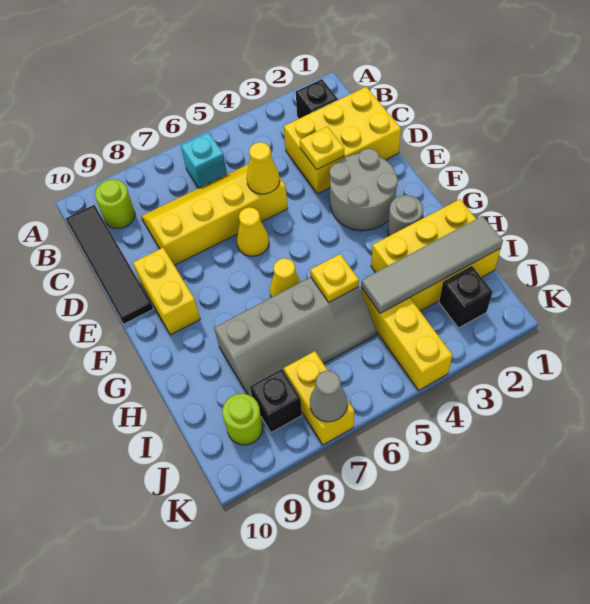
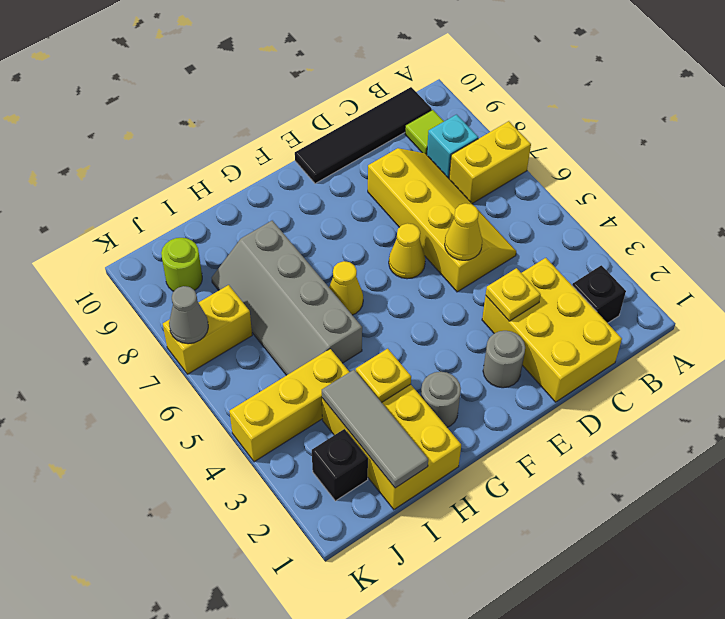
cyan 1x1 brick [181,132,227,188] -> cyan 1x1 brick moved to [427,115,478,178]
lime 1x1 round brick [95,179,135,229] -> lime 1x1 tile [405,110,444,154]
grey 2x2 round brick [329,148,398,231] -> grey 1x1 round brick [483,331,525,388]
yellow 1x2 brick [133,248,200,335] -> yellow 1x2 brick moved to [449,121,531,203]
yellow 1x1 plate [310,254,359,302] -> yellow 1x1 plate moved to [356,349,411,402]
grey 1x4 tile [361,216,503,313] -> grey 1x3 tile [322,370,428,488]
black 1x1 brick [250,369,302,433] -> none

